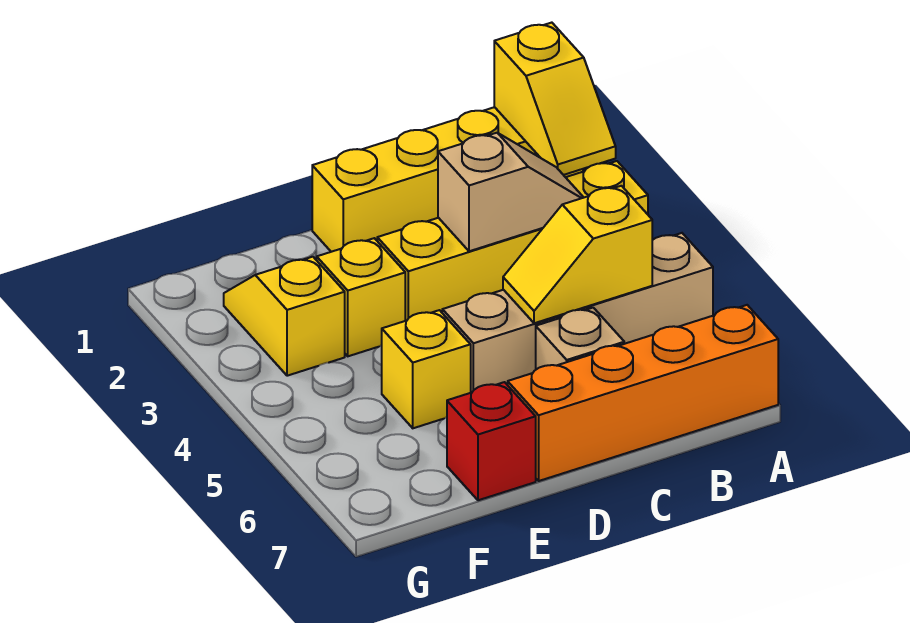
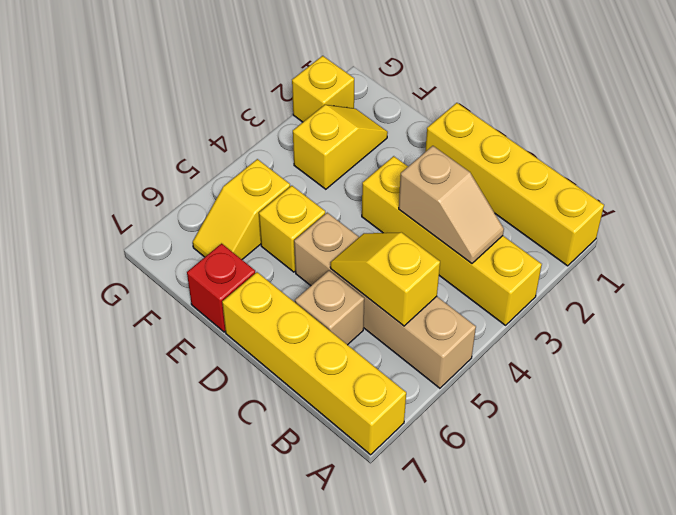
yellow 1x2 slope [494,23,616,175] -> yellow 1x2 slope moved to [193,159,290,259]
orange 1x4 brick [508,305,778,481] -> yellow 1x4 brick [222,272,406,455]
yellow 1x1 brick [317,238,405,356] -> yellow 1x1 brick moved to [292,56,354,122]

